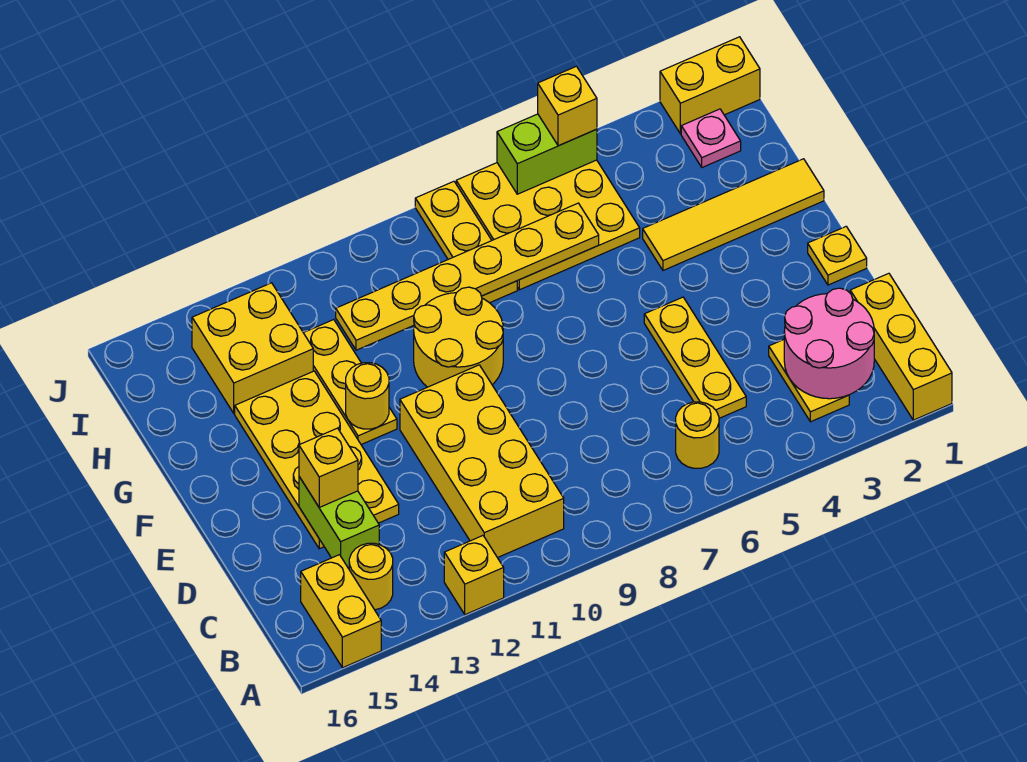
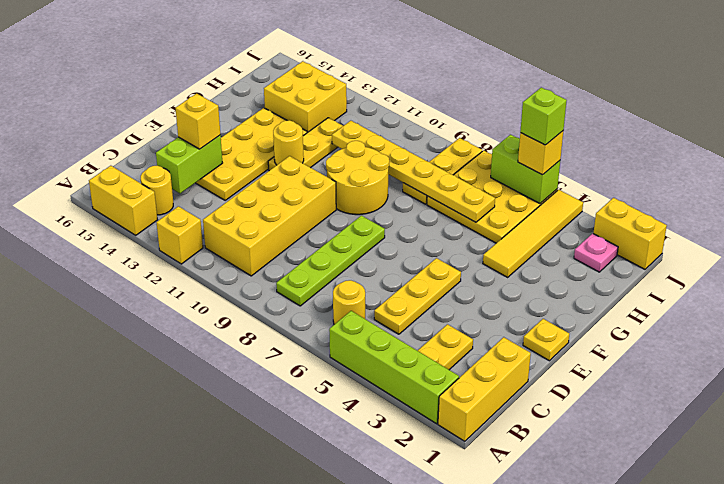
none -> lime 1x4 brick [329,311,459,424]
yellow 1x2 brick [301,555,381,668] -> yellow 1x2 brick turned to [89,166,157,235]
pink 2x2 round brick [784,288,874,399] -> none
none -> lime 1x4 plate [276,216,385,306]
yellow 1x4 tile [643,159,824,270] -> yellow 1x4 tile turned to [483,190,583,277]
none -> lime 1x1 brick [520,88,567,145]

